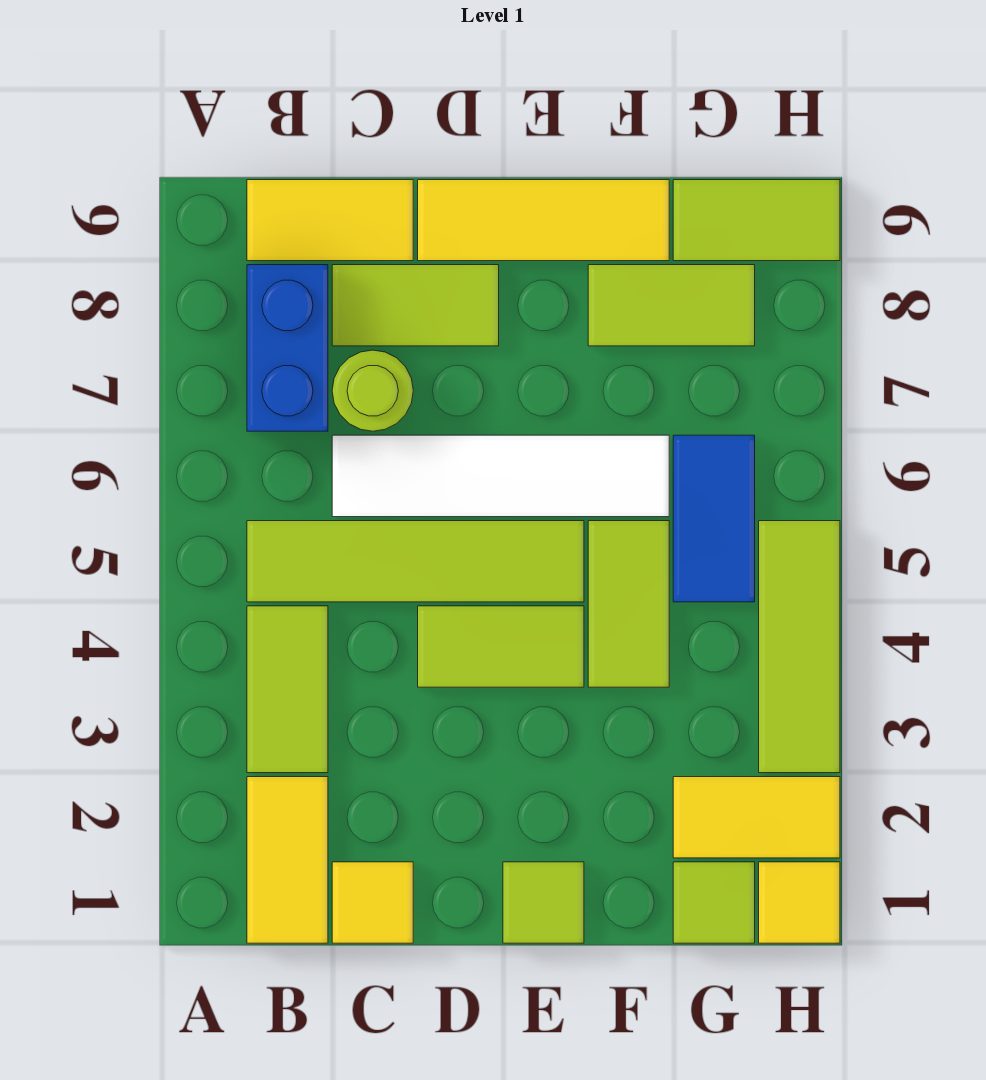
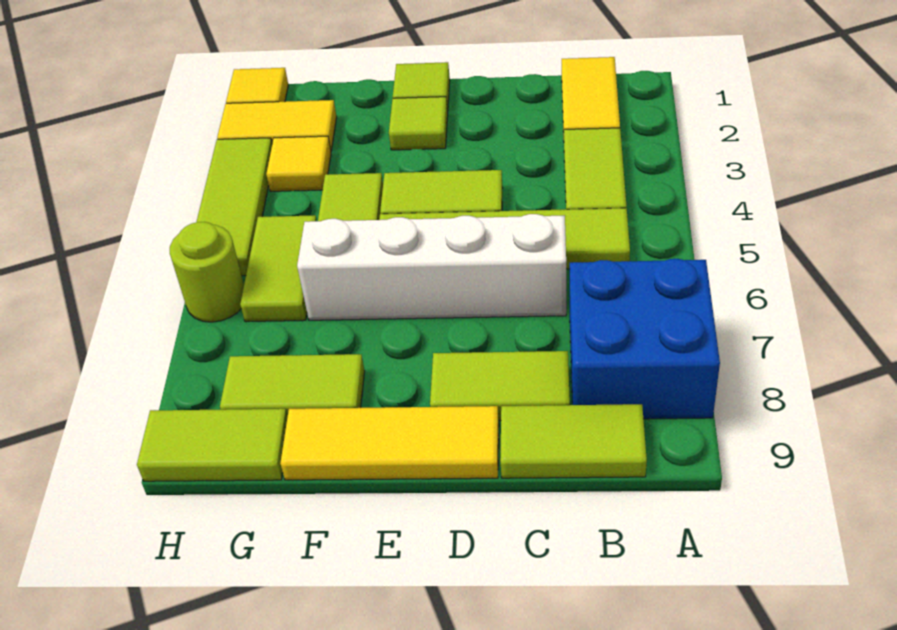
blue 1x2 brick [247,265,328,431] -> blue 2x2 brick [570,259,720,419]
yellow 1x2 tile [247,180,413,261] -> lime 1x2 tile [500,404,647,478]
yellow 1x1 tile [332,862,413,943] -> yellow 1x1 tile moved to [266,136,331,191]
white 1x4 tile [332,435,669,517] -> white 1x4 brick [297,214,566,320]
lime 1x1 round brick [332,350,413,431] -> lime 1x1 round brick moved to [170,222,244,322]
lime 1x1 tile [673,862,755,943] -> lime 1x1 tile moved to [389,97,448,150]
blue 1x2 tile [673,435,755,602] -> lime 1x2 tile [240,215,317,322]

